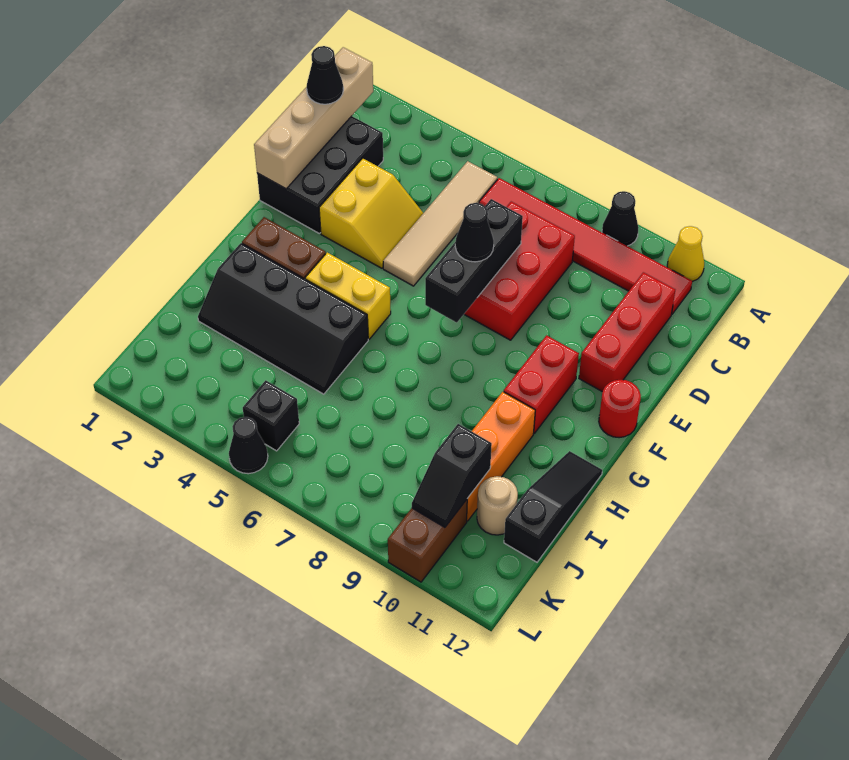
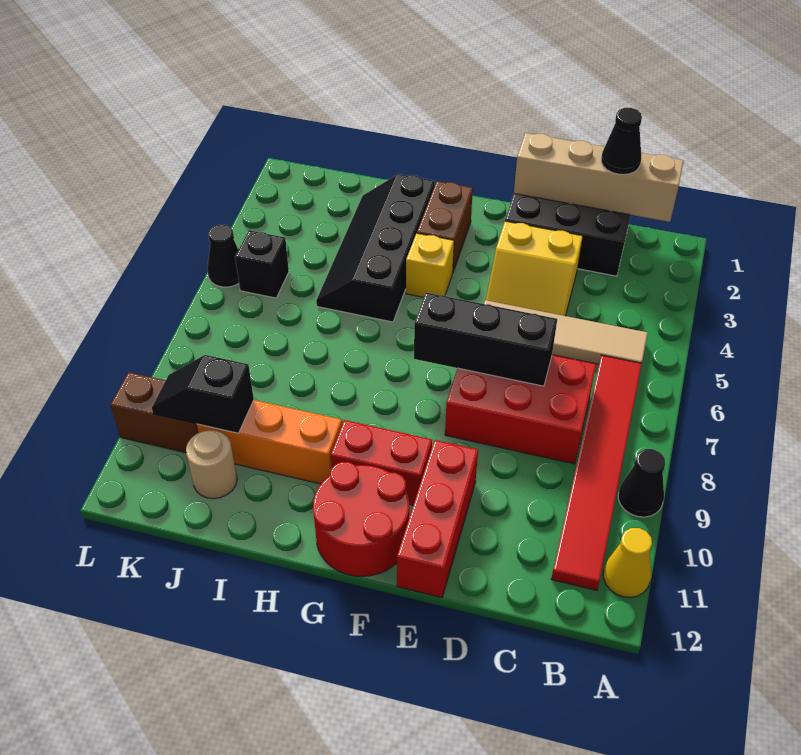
red 1x3 brick [579,272,675,391] -> red 1x3 brick turned to [397,440,478,598]
black 1x1 cone [455,203,494,262] -> none
red 1x1 round brick [599,380,641,438] -> red 2x2 round brick [313,462,409,576]
yellow 1x2 brick [305,252,391,339] -> yellow 1x1 brick [406,233,454,297]
black 1x3 slope [504,451,602,562] -> none

